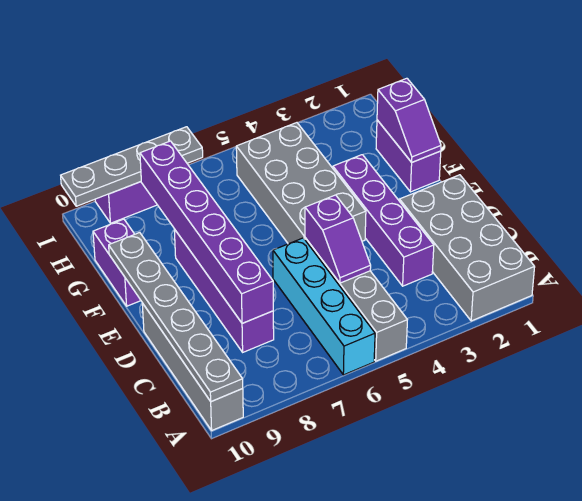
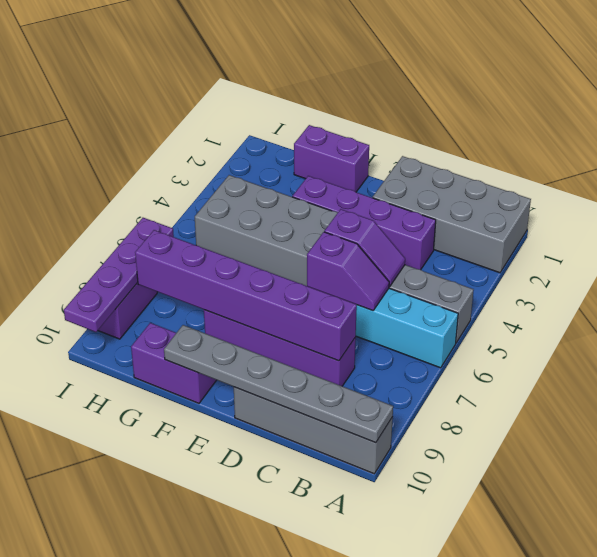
purple 1x2 slope [377,78,441,162] -> purple 1x2 slope moved to [307,232,389,311]
grey 1x4 plate [61,127,203,206] -> purple 1x4 plate [64,218,174,332]

